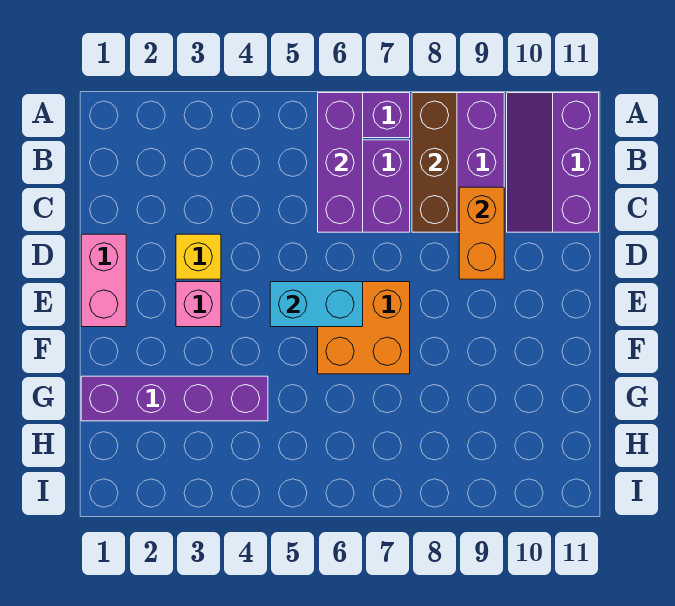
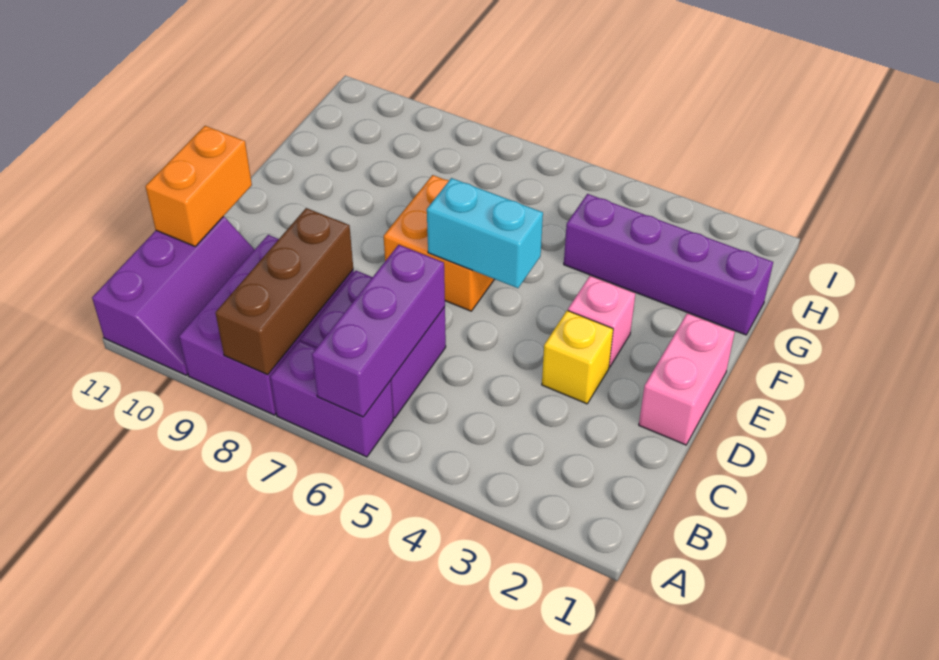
orange 1x2 brick [459,187,504,279] -> orange 1x2 brick moved to [145,126,252,246]

